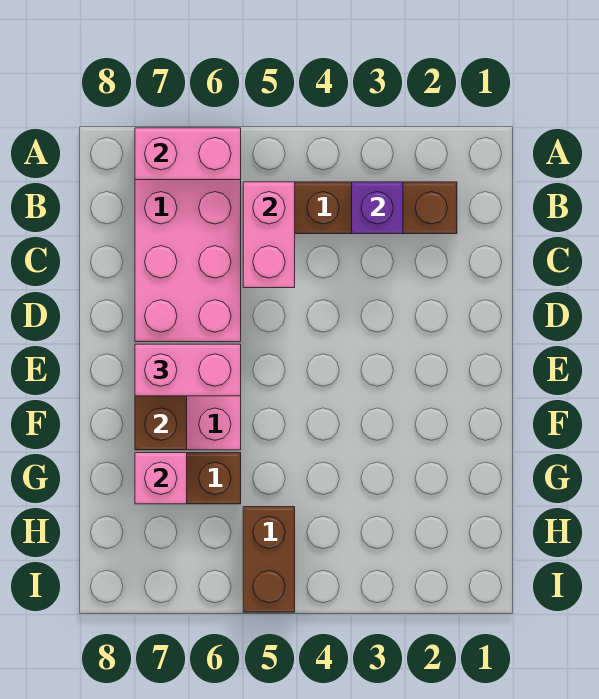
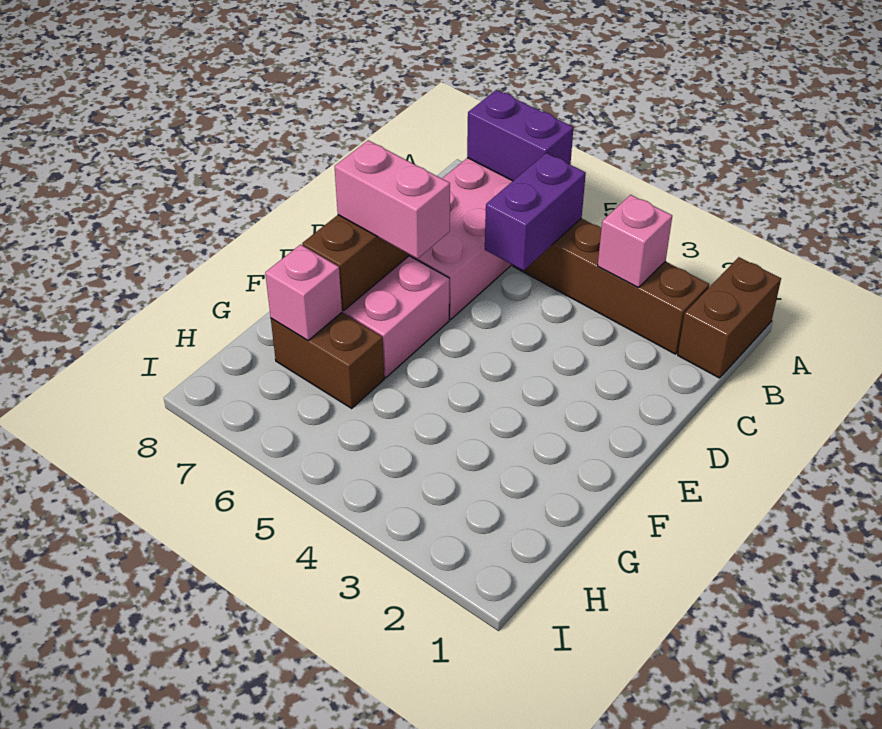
pink 1x2 brick [135,128,241,180] -> purple 1x2 brick [467,90,574,181]
purple 1x1 brick [352,182,403,234] -> pink 1x1 brick [598,195,672,288]
pink 1x2 brick [243,182,295,288] -> purple 1x2 brick [485,153,586,271]
brown 1x2 brick [243,507,295,612] -> brown 1x2 brick moved to [678,257,781,378]

